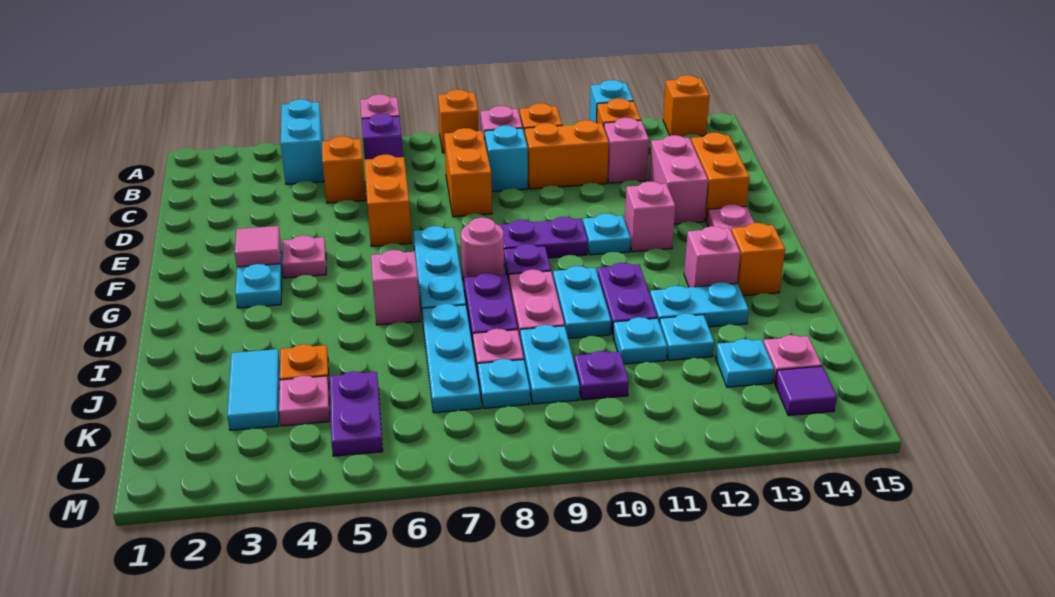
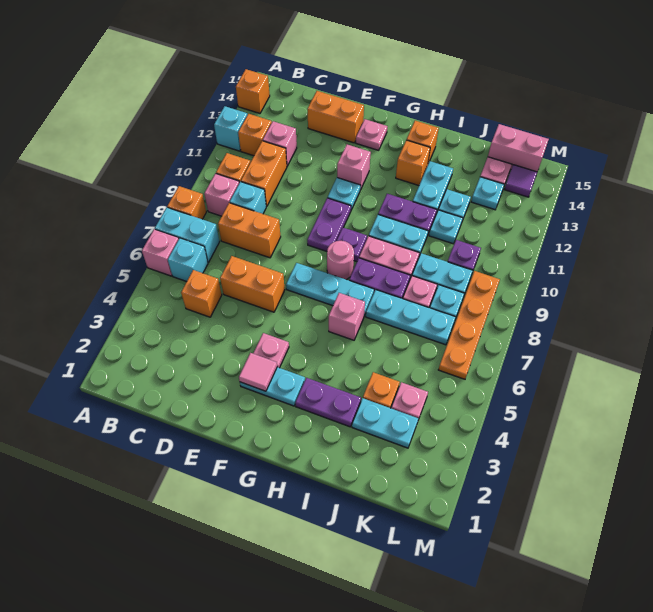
cyan 1x2 brick [281,99,324,184] -> cyan 1x2 brick moved to [155,208,220,262]
purple 1x1 brick [362,113,403,160] -> cyan 1x1 brick [168,238,208,282]
pink 1x2 brick [649,135,708,224] -> pink 1x2 brick moved to [488,124,549,172]
pink 1x1 brick [684,226,740,287] -> orange 1x1 brick [396,140,430,185]
cyan 1x2 tile [227,349,280,430] -> cyan 1x2 plate [352,398,419,448]
purple 1x2 plate [330,371,383,456] -> purple 1x2 plate moved to [295,378,361,427]
none -> orange 1x4 plate [438,271,500,379]

